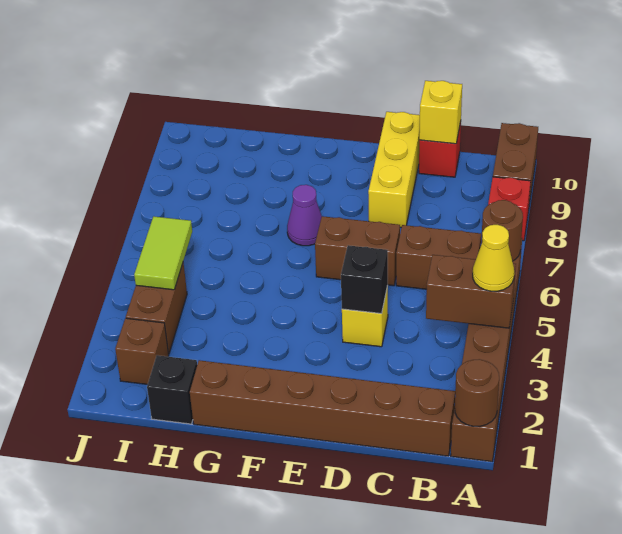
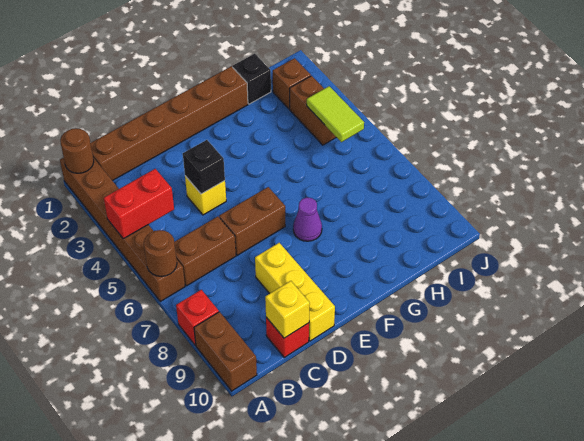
brown 1x2 brick [426,255,516,328] -> red 1x2 brick [104,169,174,239]
yellow 1x1 cone [473,225,514,291] -> none

